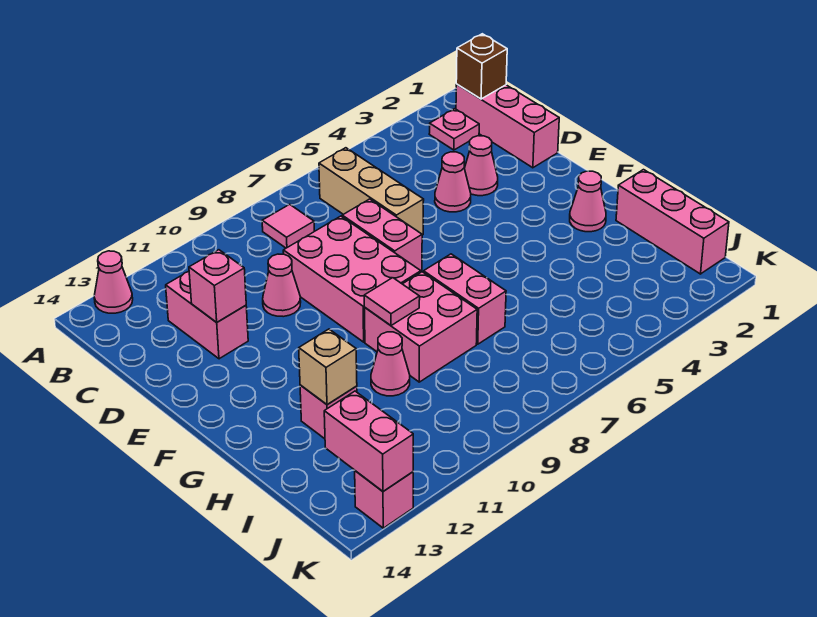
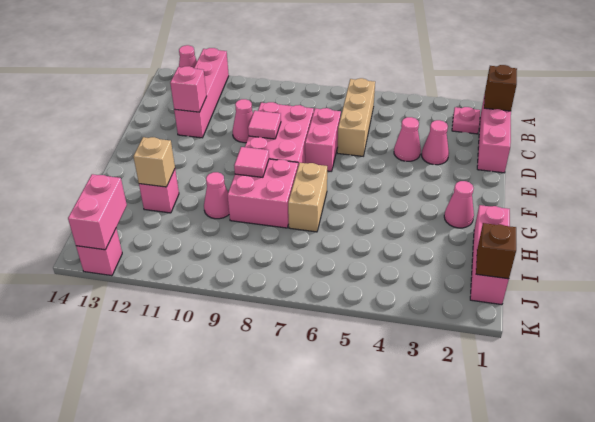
pink 1x1 tile [262,204,314,248] -> pink 1x1 tile moved to [248,111,281,139]
pink 1x2 brick [166,272,248,359] -> pink 1x4 brick [174,48,229,138]
pink 1x2 brick [424,254,506,344] -> tan 1x2 brick [288,163,327,232]
none -> brown 1x1 brick [476,223,516,279]

